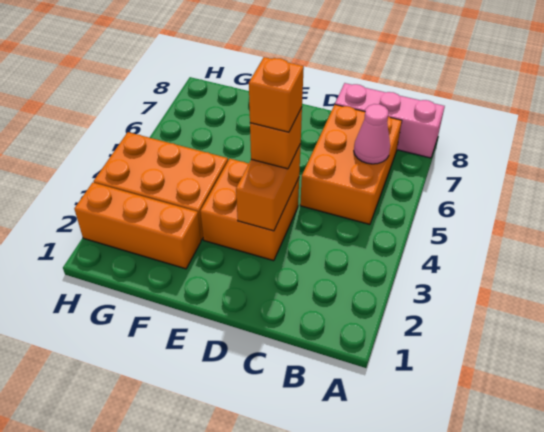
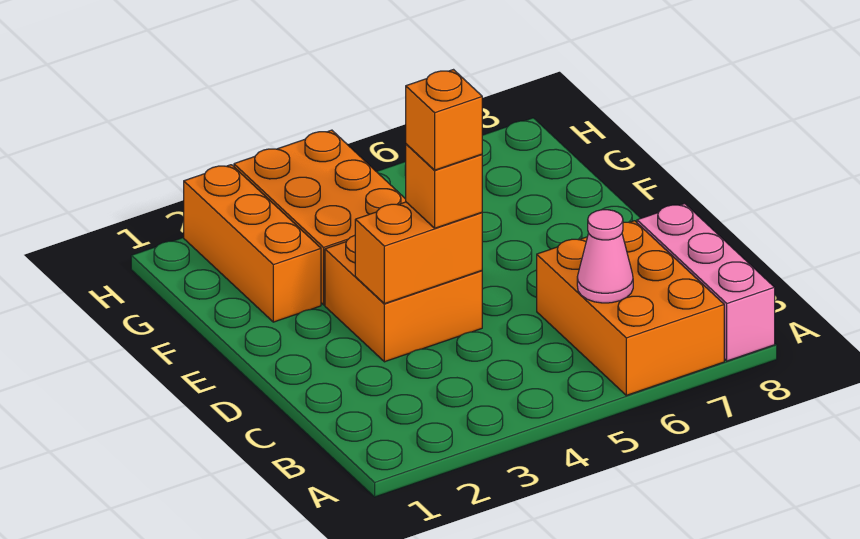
orange 2x3 brick [300,105,402,224] -> orange 2x3 brick turned to [537,221,724,395]

